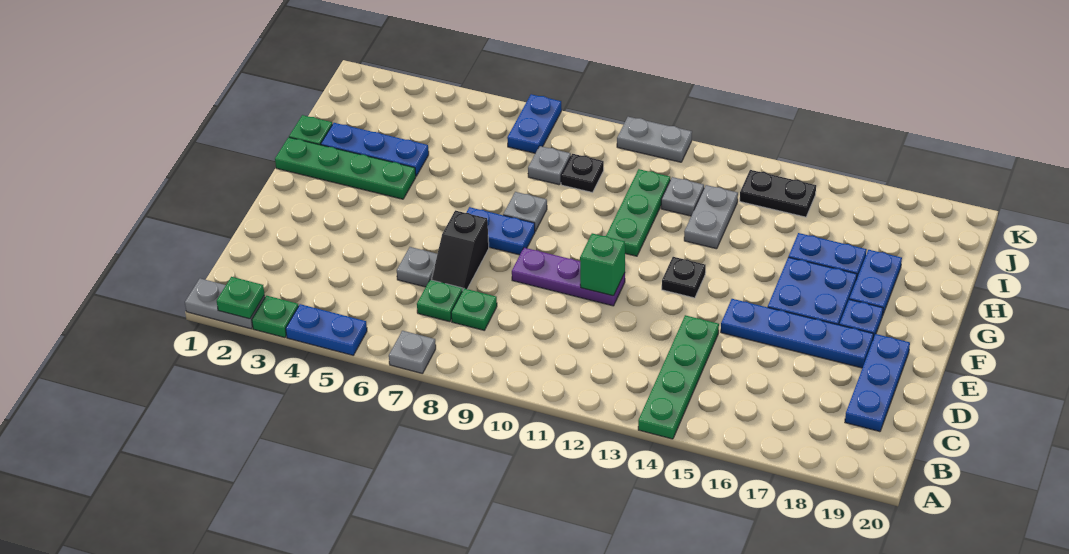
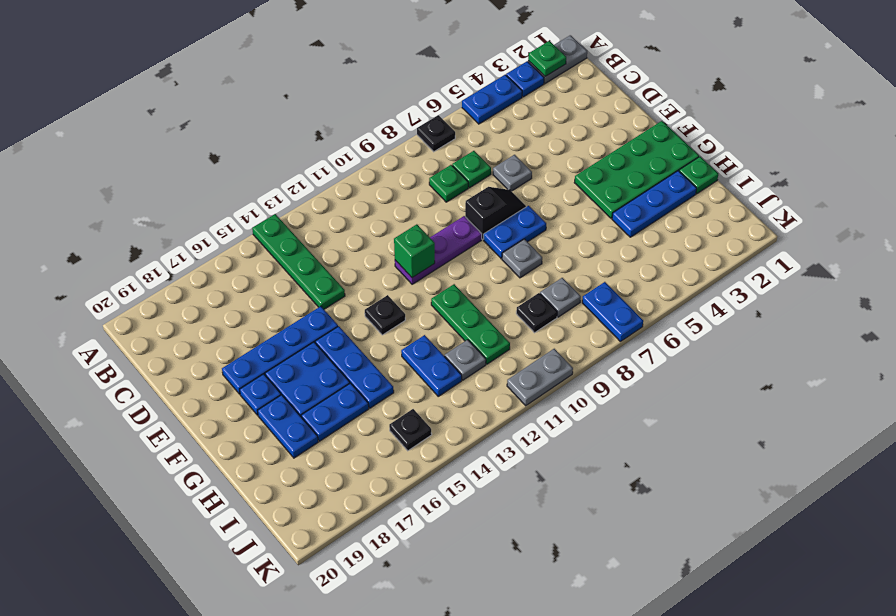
green 1x1 plate [252,296,298,338] -> blue 1x1 plate [506,61,544,97]
grey 1x1 plate [389,331,436,374] -> black 1x1 plate [417,115,455,152]
blue 1x3 plate [845,334,910,432] -> blue 1x3 plate moved to [315,326,394,408]
black 1x2 slope [432,210,489,291] -> black 1x2 slope turned to [465,187,527,239]
green 1x4 plate [275,137,416,199] -> green 2x4 plate [574,121,699,218]
grey 1x2 plate [684,185,738,249] -> blue 1x2 plate [401,335,462,396]
black 1x2 plate [740,170,816,217] -> black 1x1 plate [389,409,432,451]

